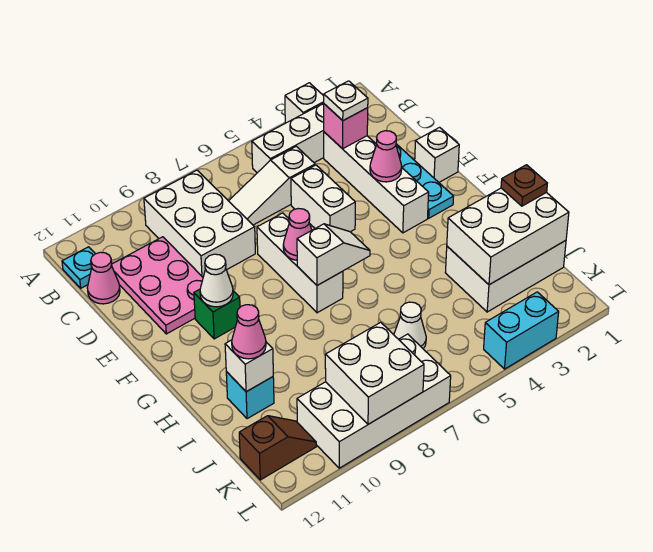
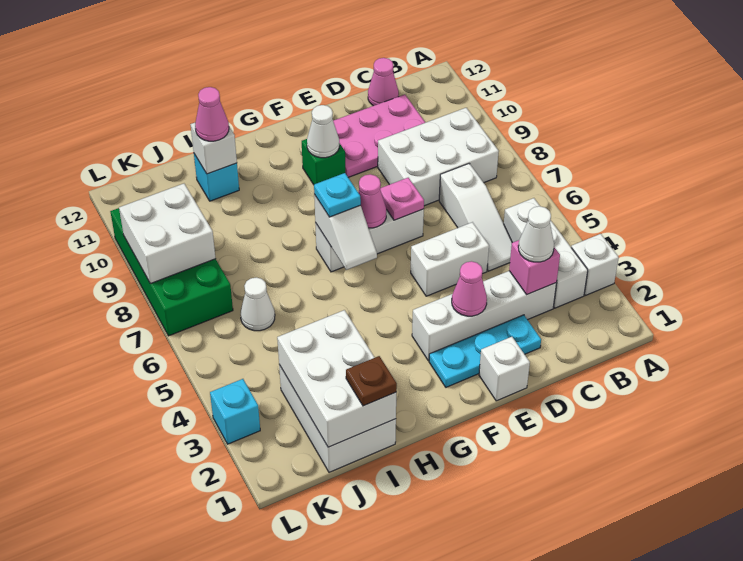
cyan 1x1 plate [62,247,95,288] -> cyan 1x1 plate moved to [314,173,361,217]
white 1x1 plate [324,81,368,120] -> white 1x1 cone [518,206,554,262]
white 1x3 slope [229,146,315,225] -> white 1x3 slope turned to [439,164,512,271]
none -> pink 1x1 plate [380,178,424,220]
white 2x4 brick [297,334,451,468] -> green 2x4 brick [110,208,233,336]
brown 1x2 slope [239,416,316,480] -> none
cyan 1x2 brick [484,292,559,369] -> cyan 1x1 brick [210,379,260,444]

